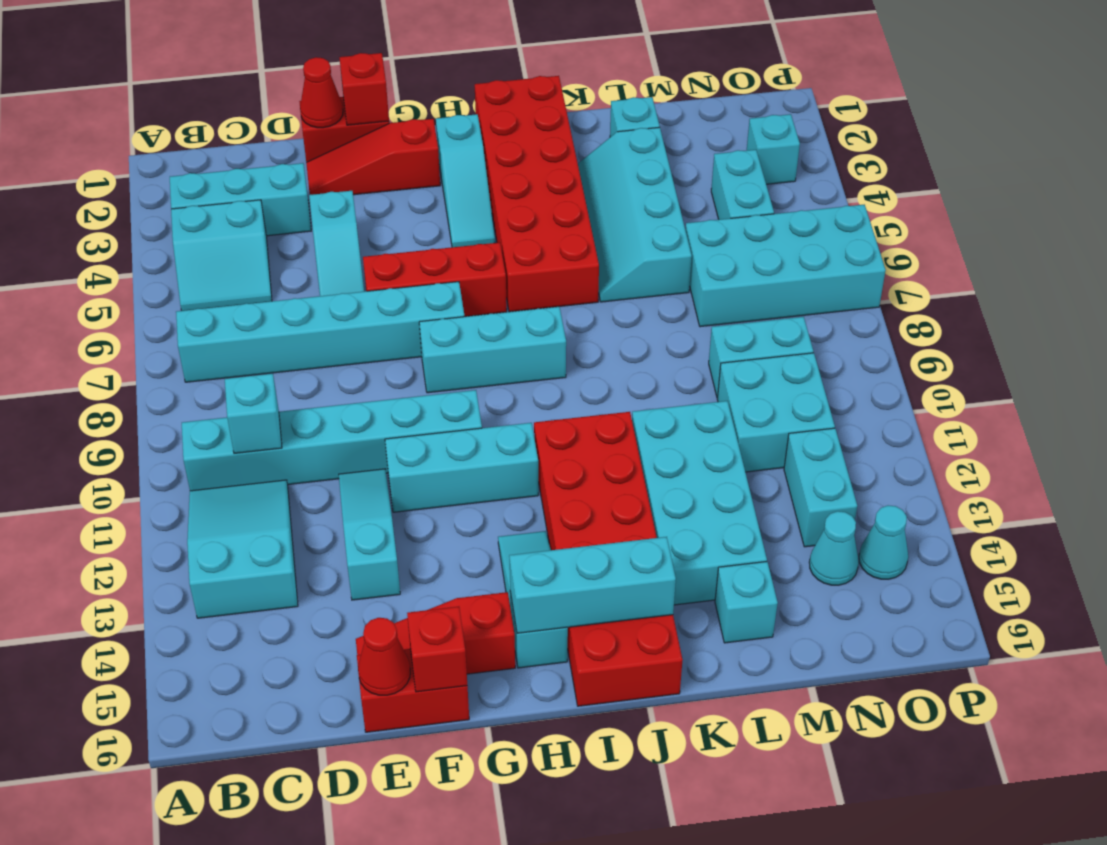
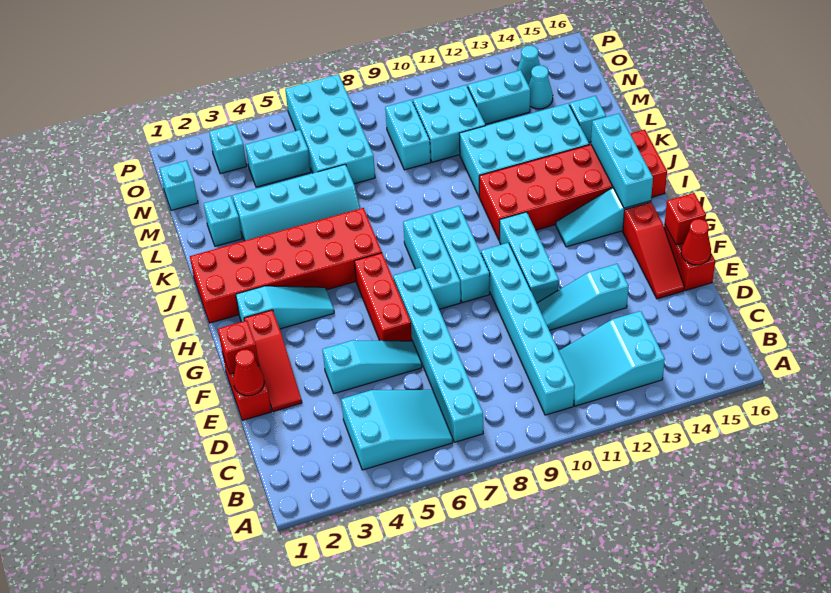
cyan 1x3 brick [170,163,311,236] -> cyan 1x3 brick moved to [432,206,490,303]
cyan 2x2 slope [171,200,272,311] -> cyan 2x3 slope [341,390,453,470]
cyan 1x1 brick [225,373,282,453] -> cyan 1x1 brick moved to [160,160,198,210]

